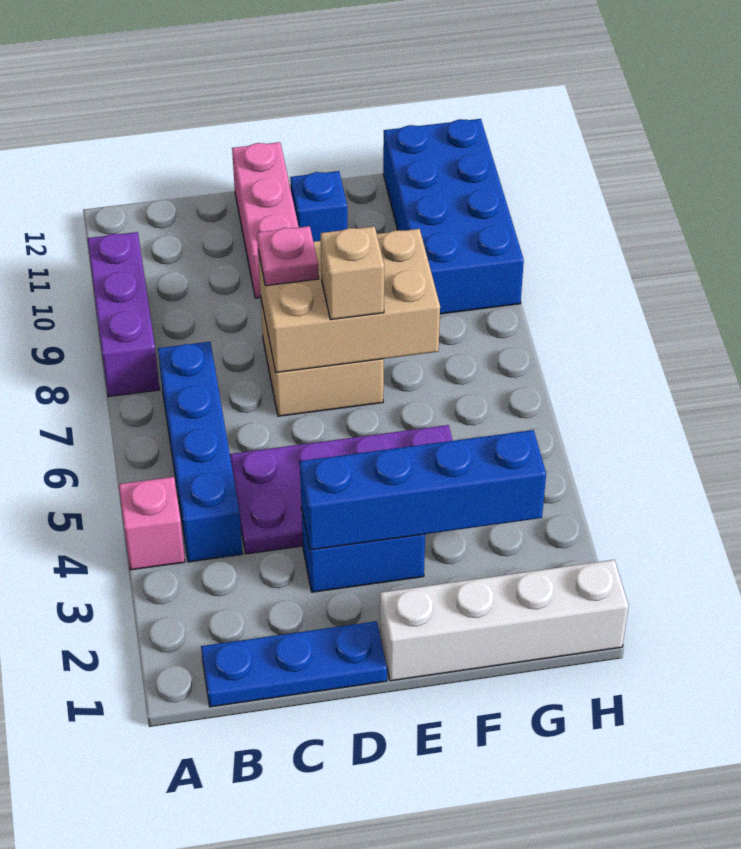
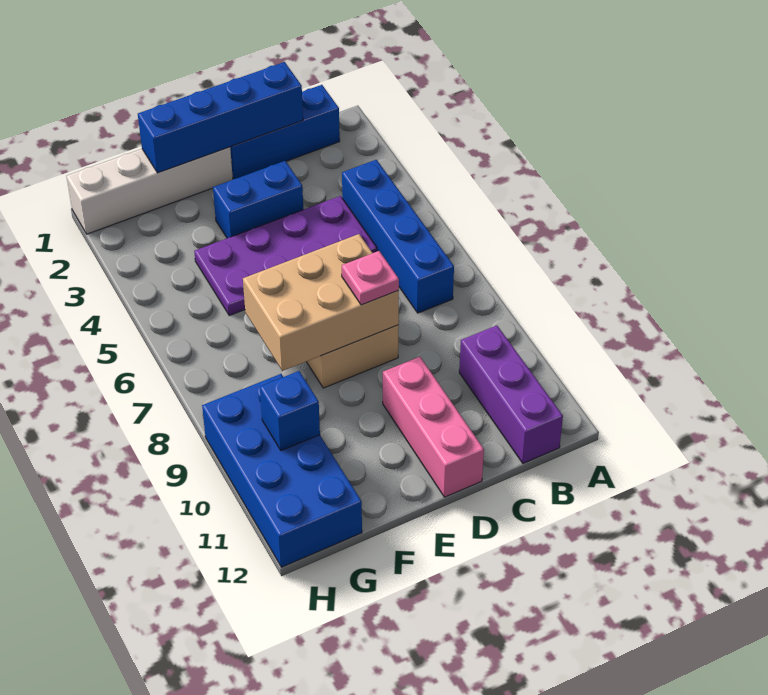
pink 1x1 brick [119,477,185,570] -> none
purple 1x3 brick [87,232,160,397] -> purple 1x3 brick moved to [459,326,563,463]
blue 1x3 plate [201,621,387,707] -> blue 1x3 brick [230,85,340,179]
blue 1x4 brick [300,430,546,550] -> blue 1x4 brick moved to [138,62,303,173]
tan 1x1 brick [321,226,384,320] -> none
blue 1x1 brick [290,171,347,242] -> blue 1x1 brick moved to [260,371,320,451]

